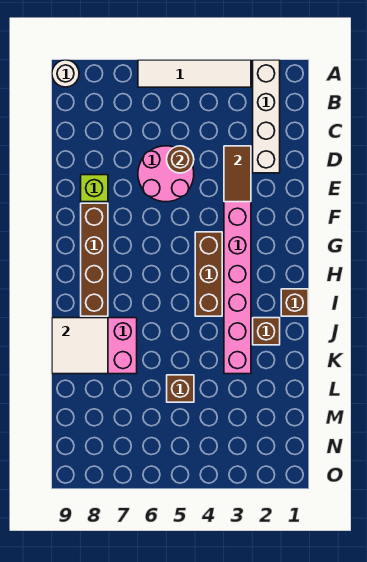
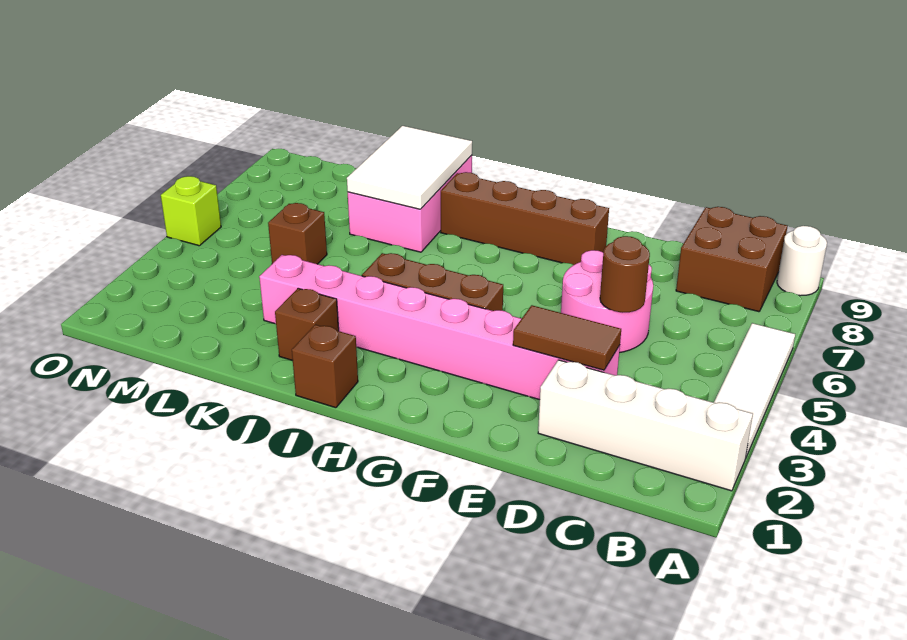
none -> brown 2x2 brick [676,207,787,312]
lime 1x1 brick [81,175,108,202] -> lime 1x1 brick moved to [161,176,221,246]
white 2x2 tile [52,318,108,374] -> white 2x3 tile [347,126,472,209]

